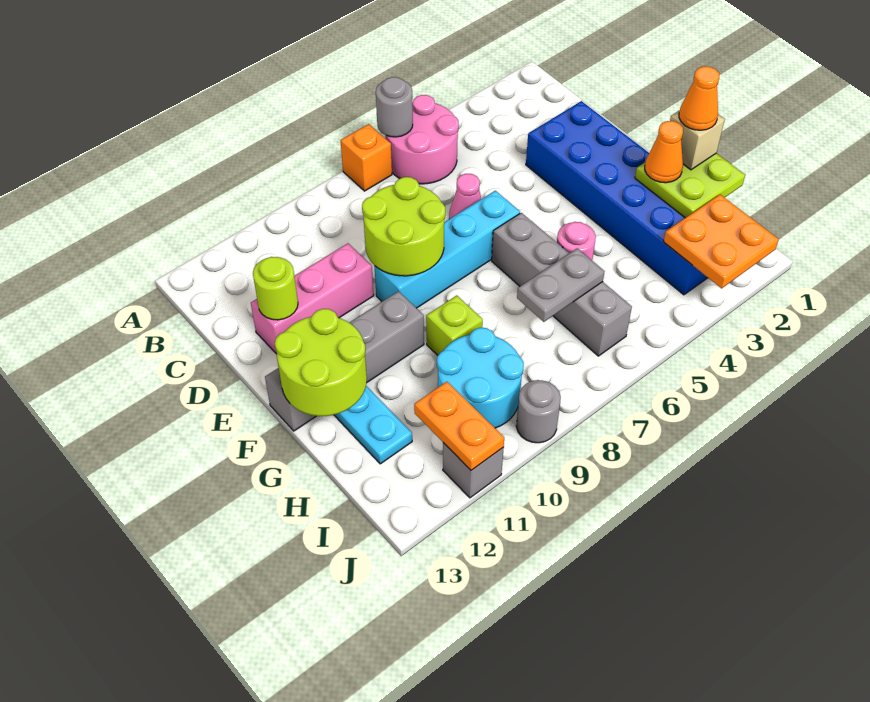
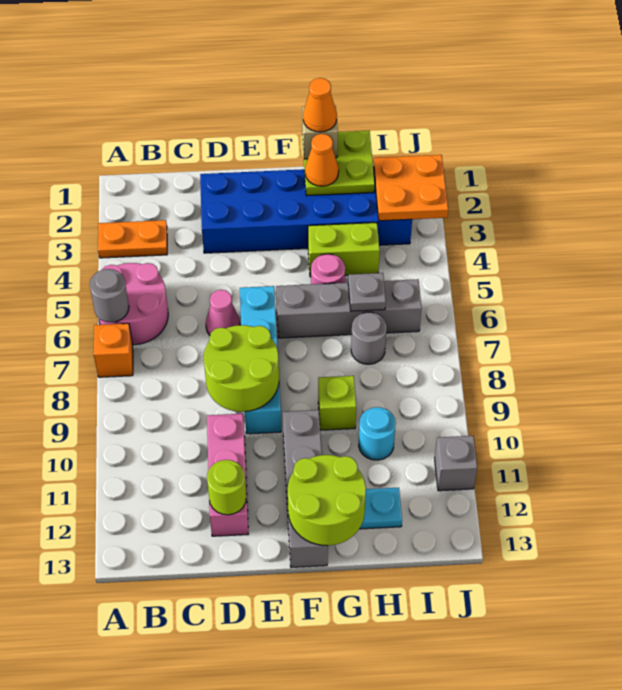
none -> lime 1x2 brick [308,223,380,277]
grey 1x2 plate [517,248,605,322] -> grey 1x1 plate [348,273,386,311]
cyan 2x2 round brick [437,328,524,428] -> cyan 1x1 round brick [359,407,396,460]
orange 1x2 plate [414,382,504,470] -> orange 1x2 plate moved to [98,220,167,258]
grey 1x1 round brick [516,380,561,443] -> grey 1x1 round brick moved to [351,312,387,364]

